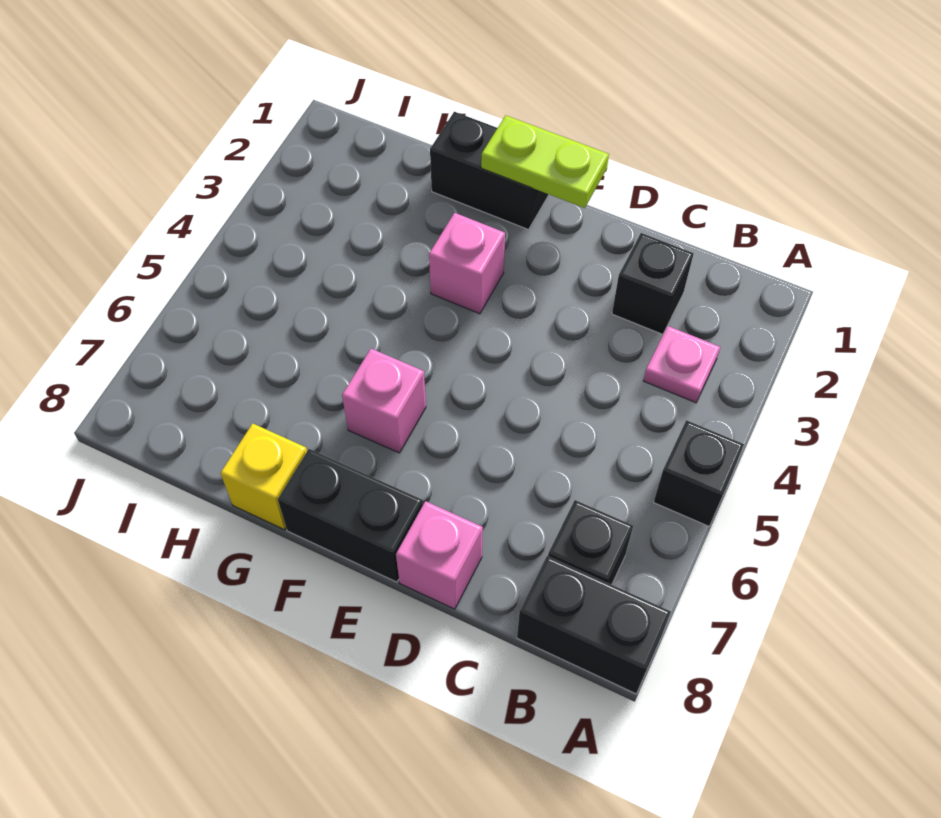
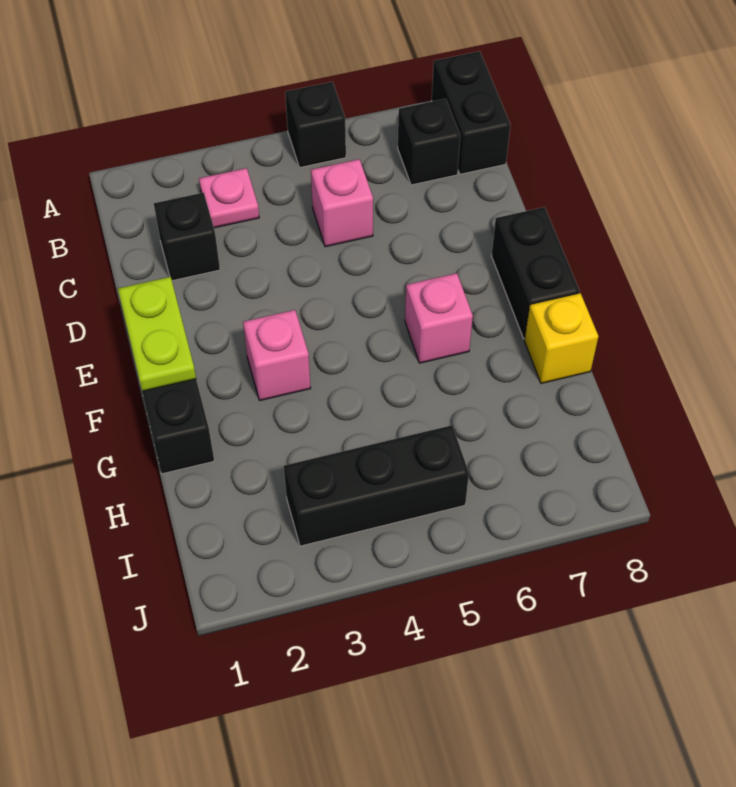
pink 1x1 brick [396,501,483,609] -> pink 1x1 brick moved to [311,159,373,247]
none -> black 1x3 brick [284,425,469,546]

